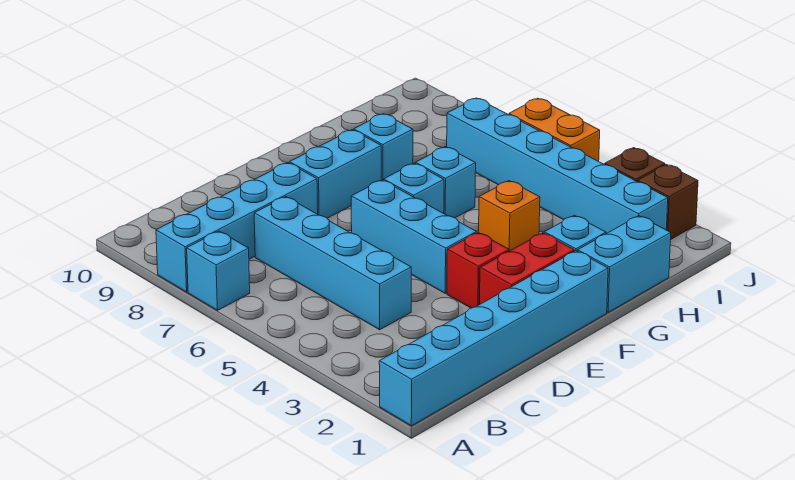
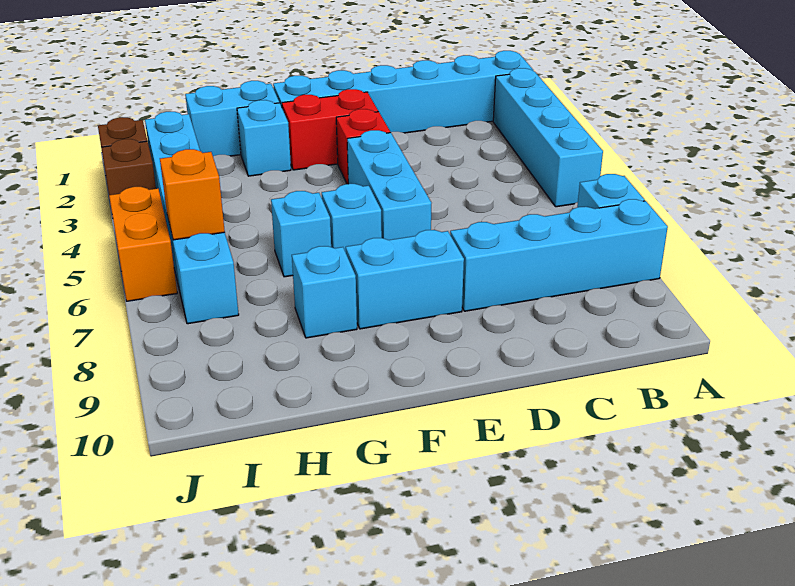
cyan 1x4 brick [254,197,411,330] -> cyan 1x4 brick moved to [493,68,603,207]
orange 1x1 brick [479,181,540,251] -> orange 1x1 brick moved to [160,149,225,240]

